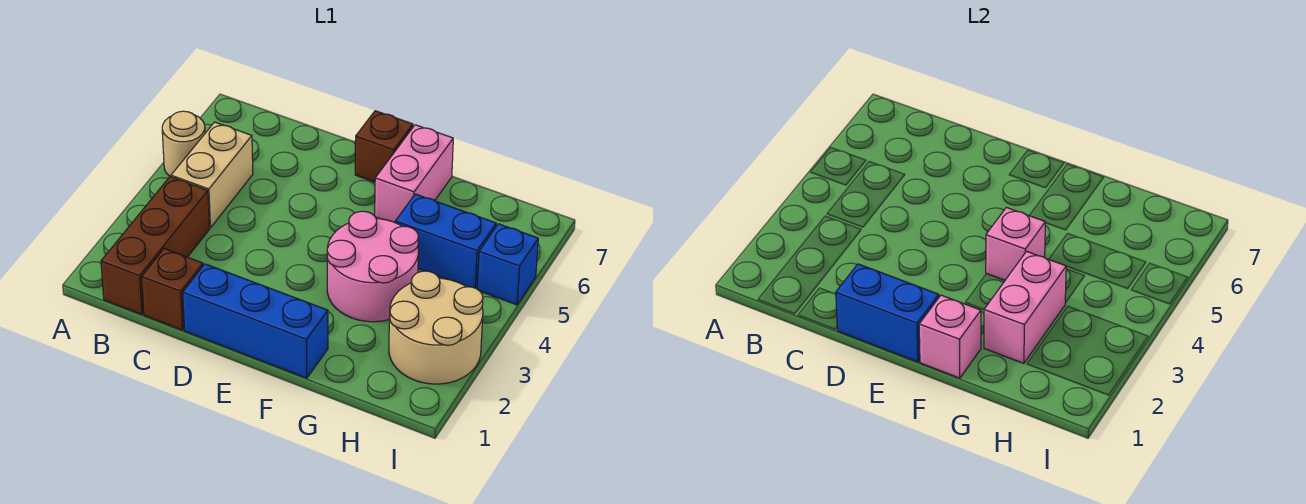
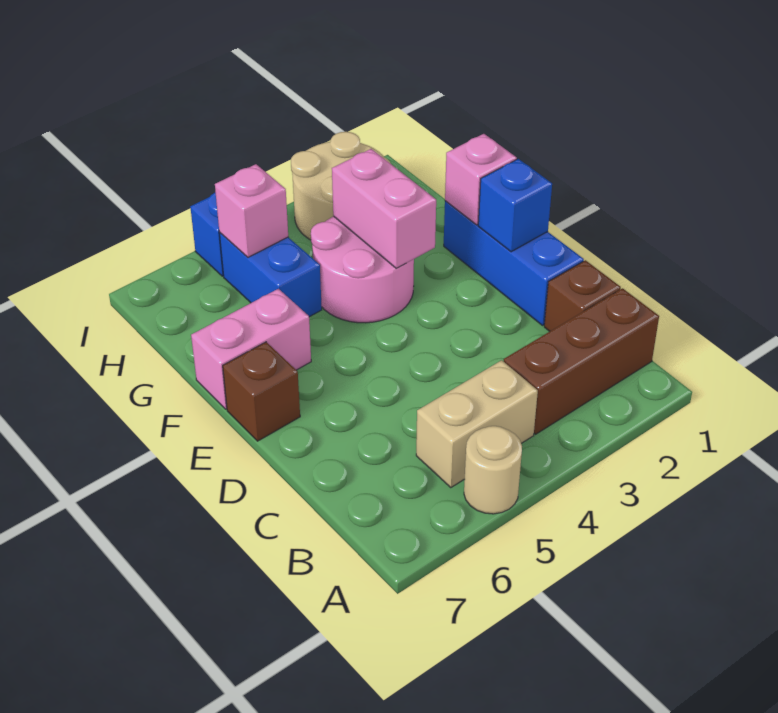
blue 1x2 brick [836,264,939,362] -> blue 1x1 brick [478,159,552,252]
pink 1x1 brick [986,207,1045,280] -> pink 1x1 brick moved to [215,164,288,257]
pink 1x2 brick [984,251,1066,364] -> pink 1x2 brick turned to [332,149,436,268]

